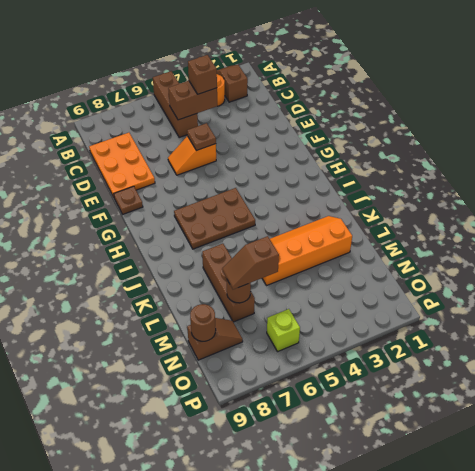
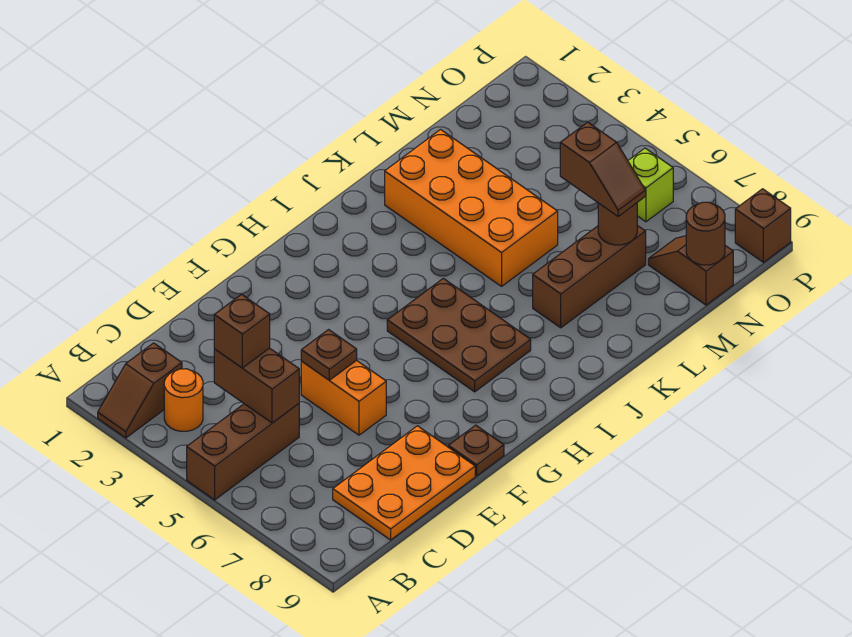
orange 1x2 slope [168,136,216,175] -> orange 1x2 brick [301,360,386,435]
orange 2x4 slope [262,216,352,286] -> orange 2x4 brick [385,130,558,286]
none -> brown 1x1 brick [735,189,791,262]

